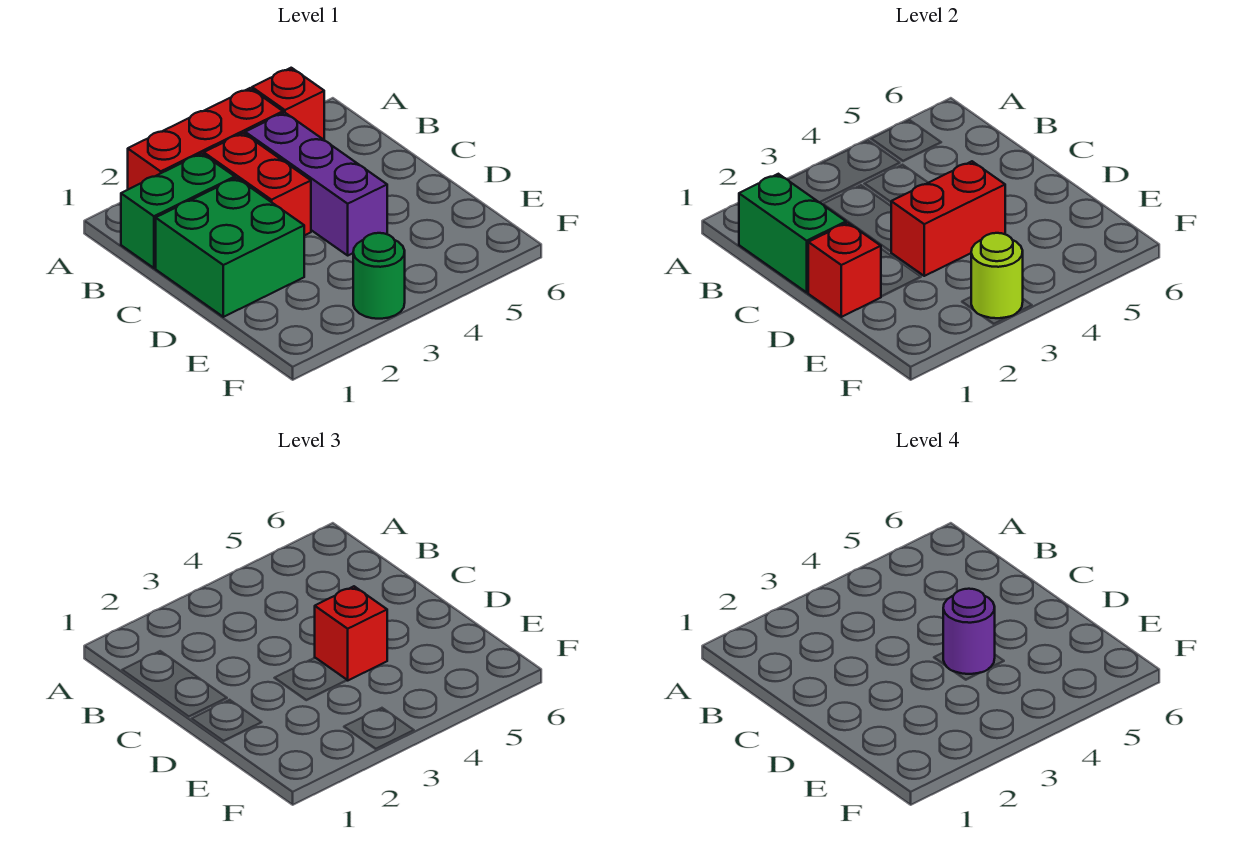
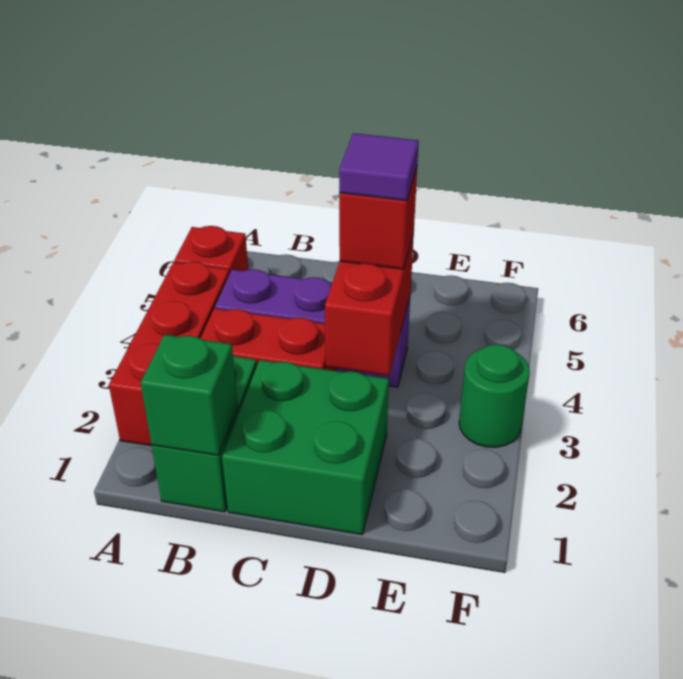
green 1x2 brick [739,174,846,292] -> green 1x1 brick [141,335,238,455]
red 1x1 brick [808,223,881,317] -> none
purple 1x1 round brick [943,589,995,674] -> purple 1x1 tile [339,133,419,201]
lime 1x1 round brick [971,233,1023,318] -> none

